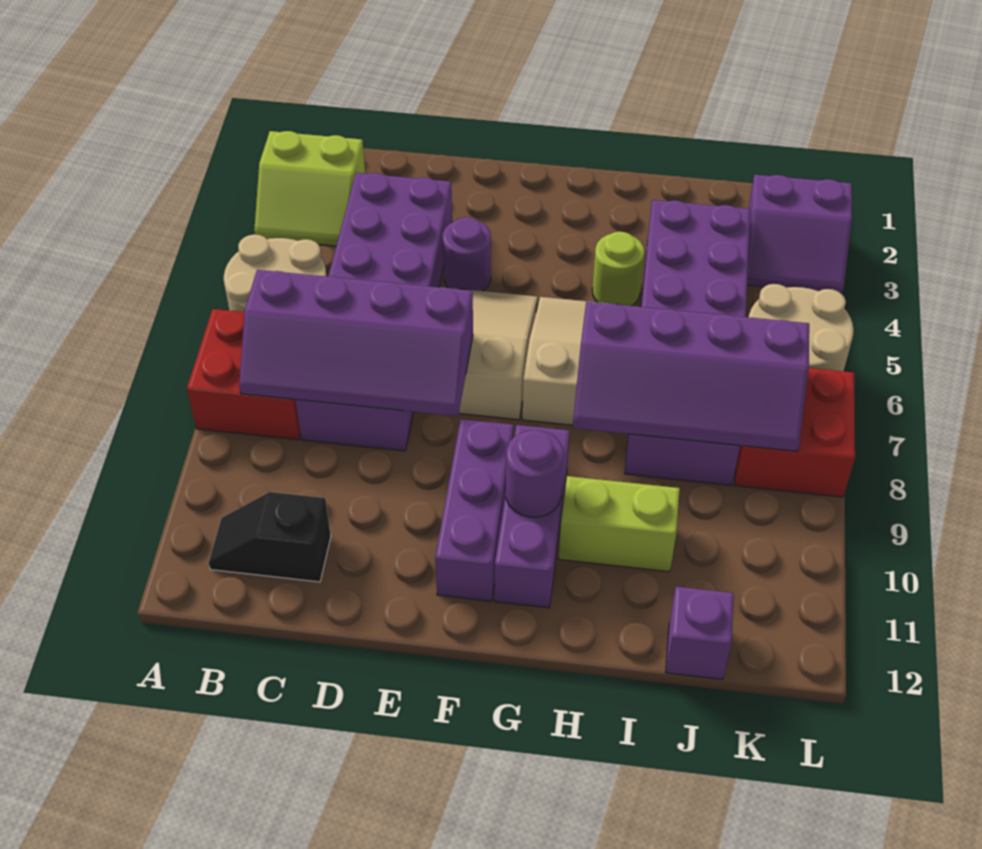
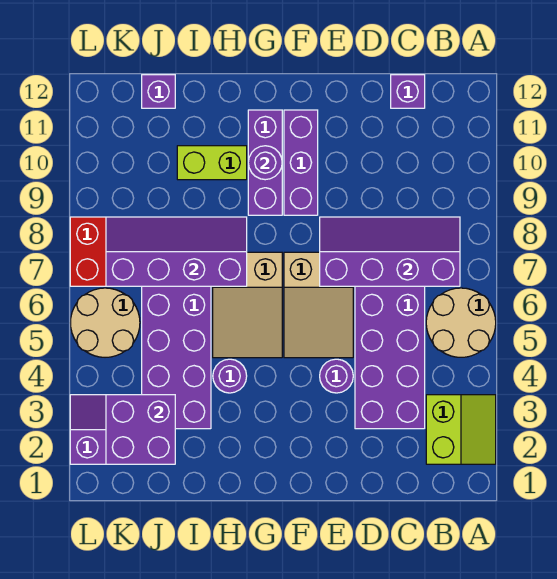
lime 2x2 slope [254,131,365,246] -> lime 2x2 slope turned to [426,395,496,464]
red 2x2 brick [187,309,301,440] -> none
black 1x2 slope [209,492,331,582] -> none
none -> purple 1x1 brick [391,75,425,108]
lime 1x1 round brick [592,232,644,305] -> purple 1x1 round brick [213,359,247,393]
none -> purple 2x2 brick [106,395,175,464]

